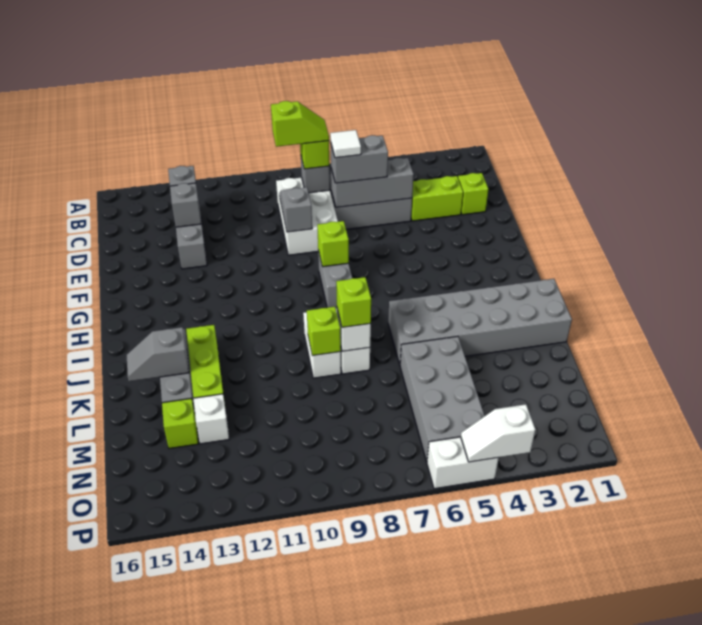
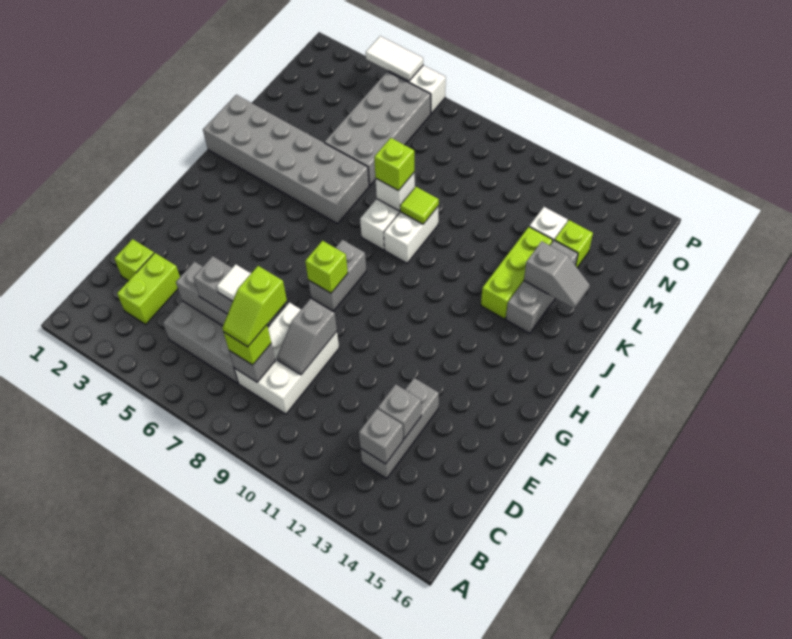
lime 1x2 slope [271,101,329,147] -> lime 1x2 slope turned to [222,266,287,347]
lime 1x2 brick [411,176,463,221] -> lime 1x2 brick turned to [117,253,180,324]
lime 1x1 brick [307,307,341,356] -> lime 1x1 tile [400,187,439,224]
white 1x2 slope [461,404,535,462] -> white 1x2 tile [366,36,423,81]

